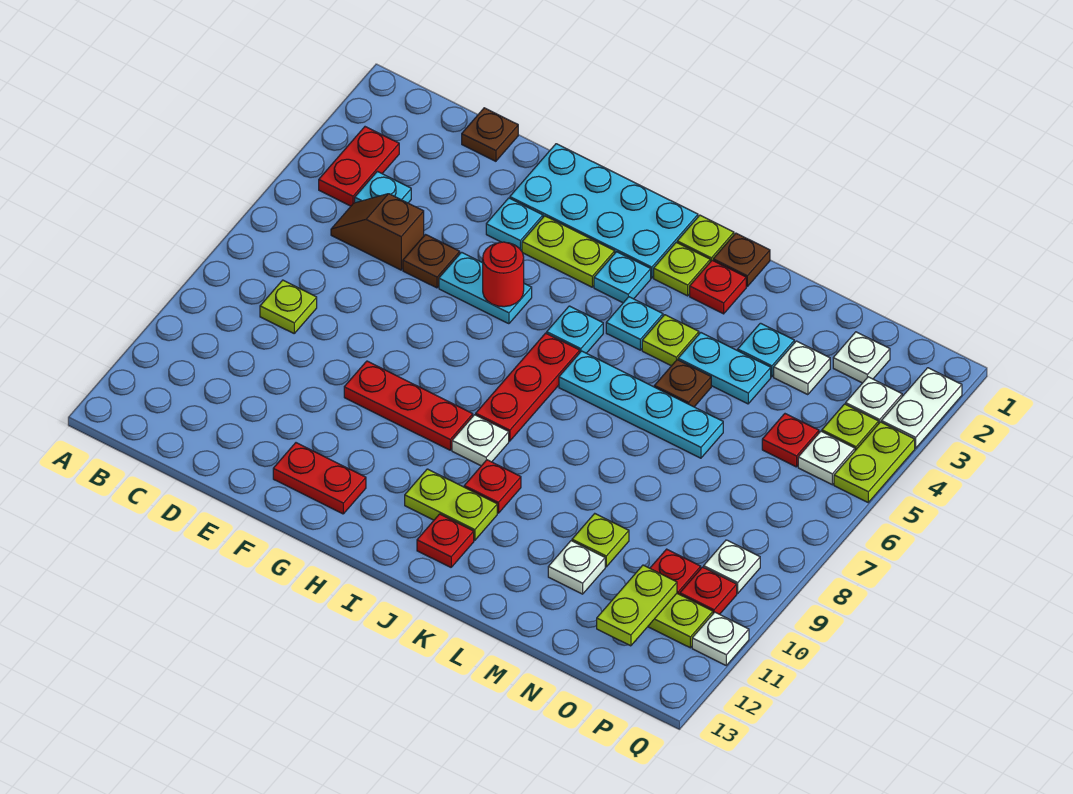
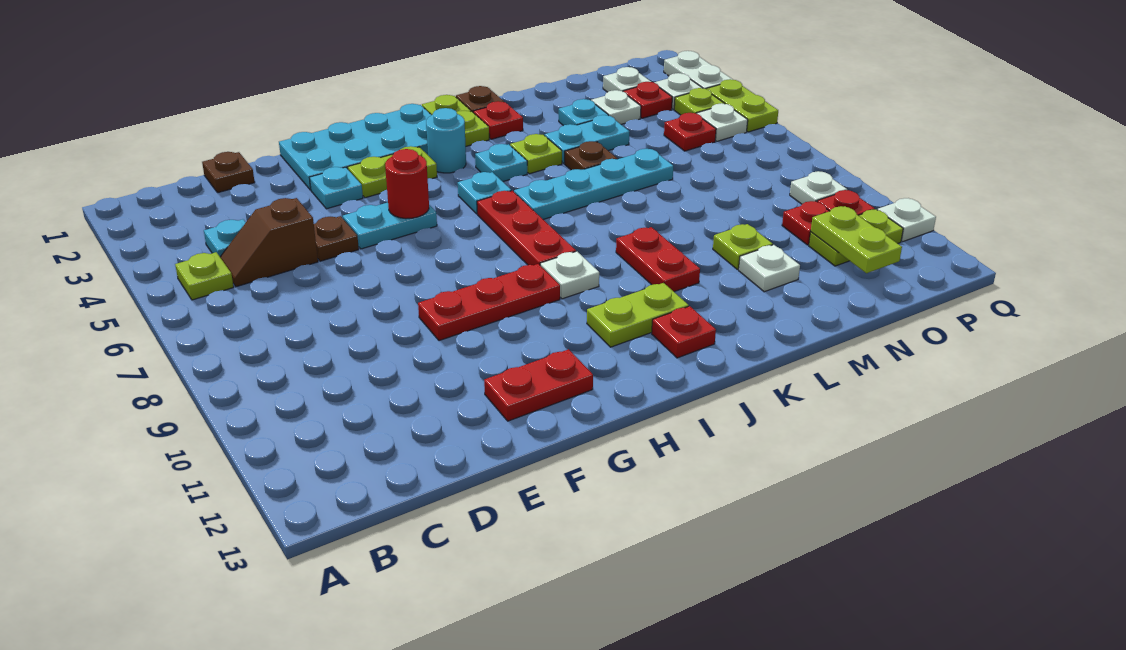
red 1x2 plate [319,127,399,206] -> red 1x2 plate moved to [616,227,700,292]
lime 1x1 plate [260,280,317,333] -> lime 1x1 plate moved to [175,252,234,300]
cyan 1x1 plate [594,252,651,303] -> cyan 1x1 round brick [426,108,466,173]
red 1x1 plate [464,460,521,513] -> red 1x1 plate moved to [623,82,672,118]

